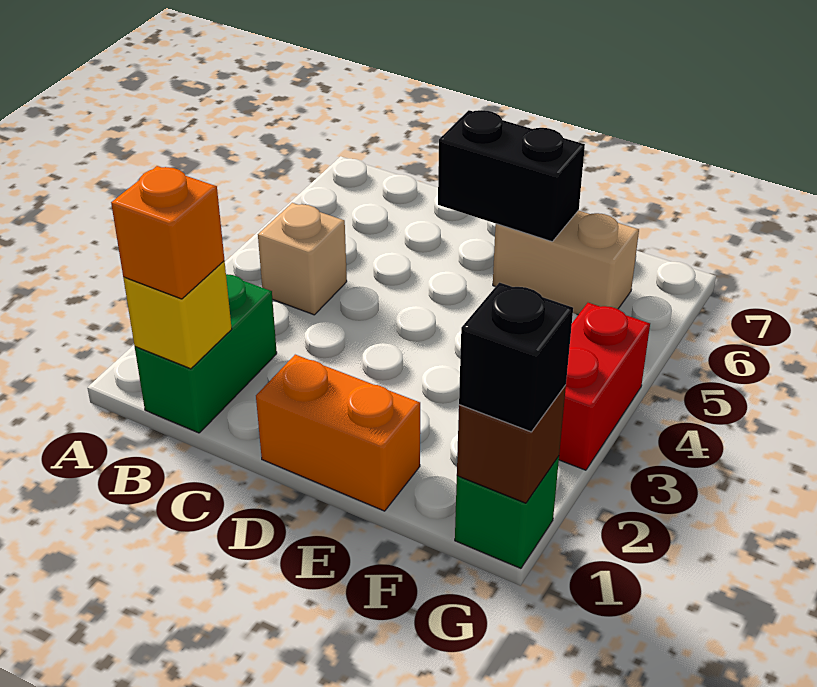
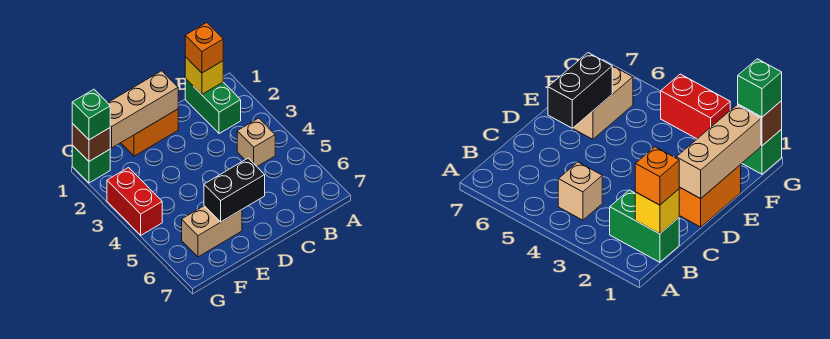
none -> tan 1x3 brick [108,71,178,148]
black 1x1 brick [459,283,573,432] -> green 1x1 brick [72,89,110,140]

